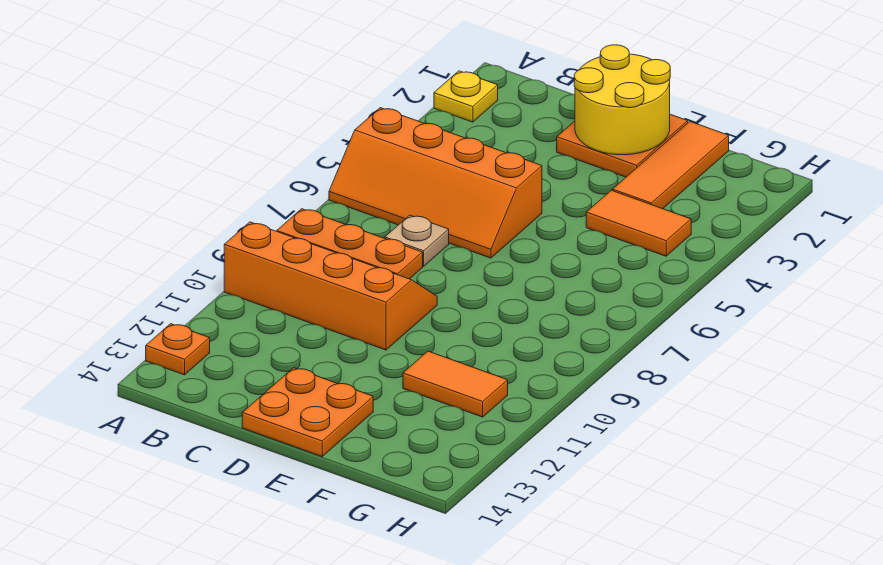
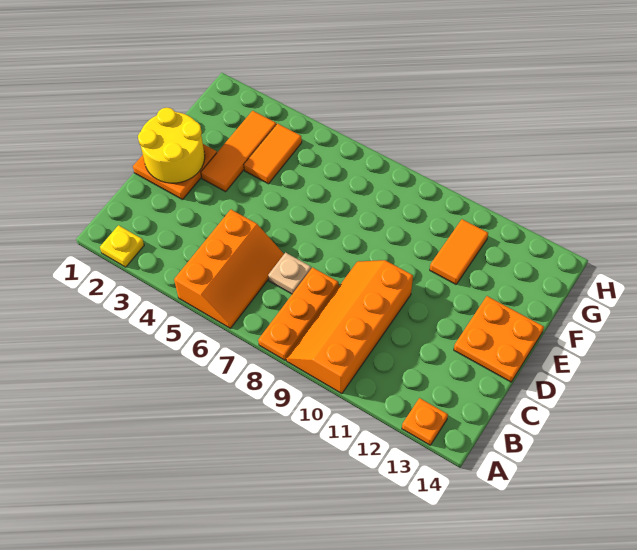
orange 2x4 slope [329,108,542,258] -> orange 2x3 slope [174,210,284,328]
orange 1x3 tile [612,122,729,209] -> orange 1x3 tile turned to [201,111,276,192]

